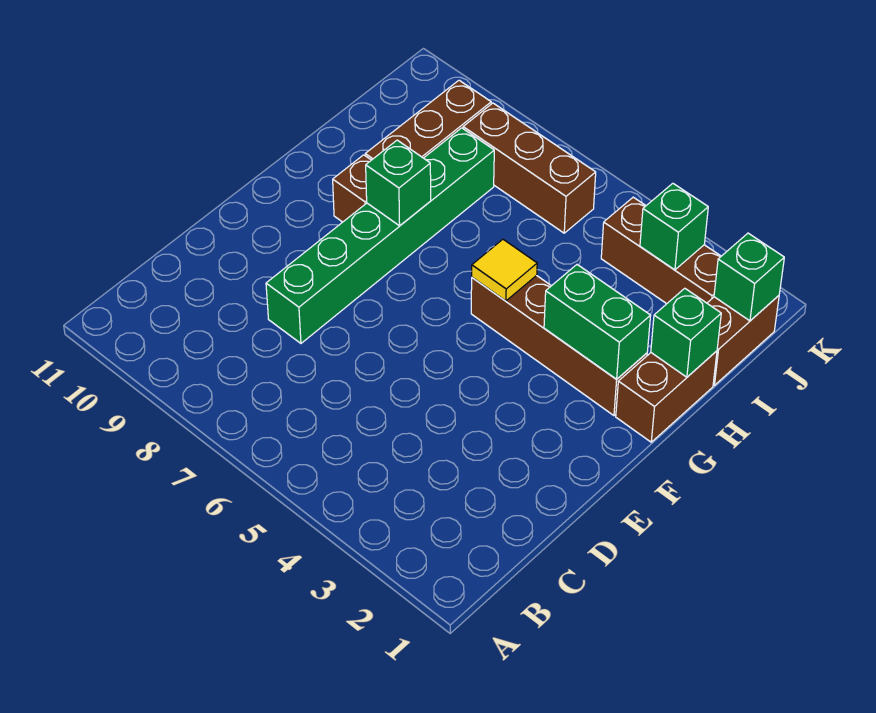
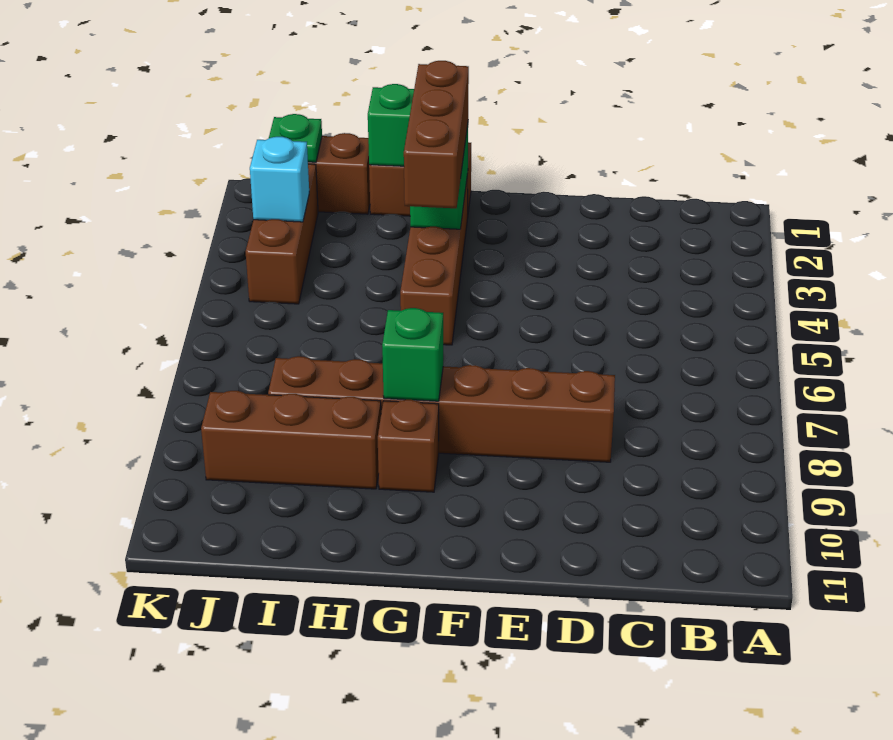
green 1x6 brick [266,128,494,343] -> brown 1x6 brick [268,356,615,462]
yellow 1x1 tile [472,239,537,301] -> none
green 1x1 brick [714,233,784,321] -> green 1x1 plate [269,114,322,162]
green 1x1 brick [640,183,708,270] -> cyan 1x1 brick [250,137,309,222]
brown 1x3 brick [463,103,596,233] -> brown 1x3 brick moved to [404,61,469,208]

